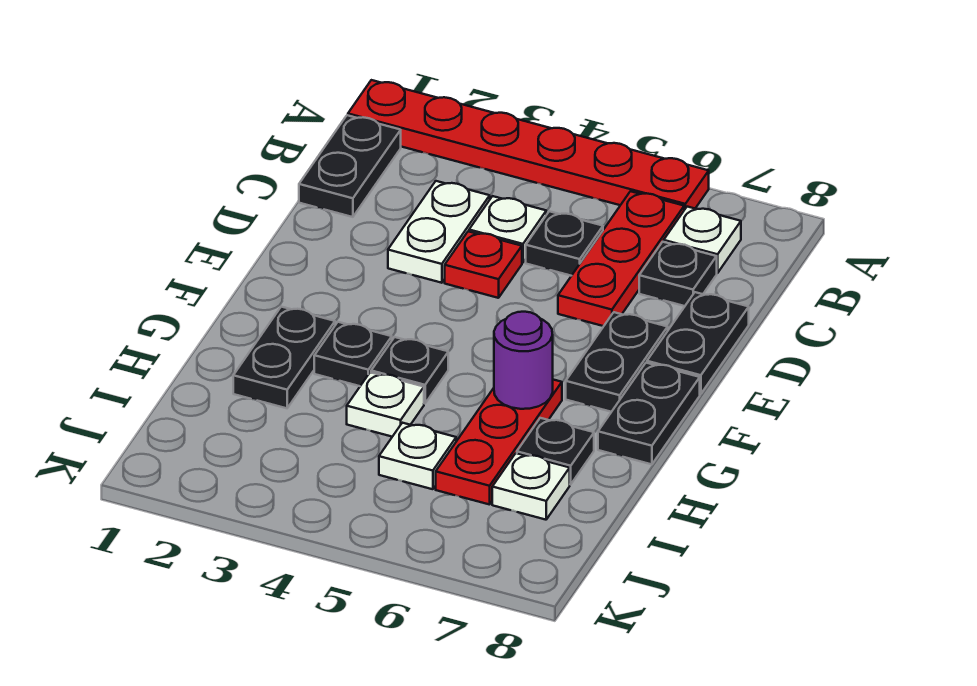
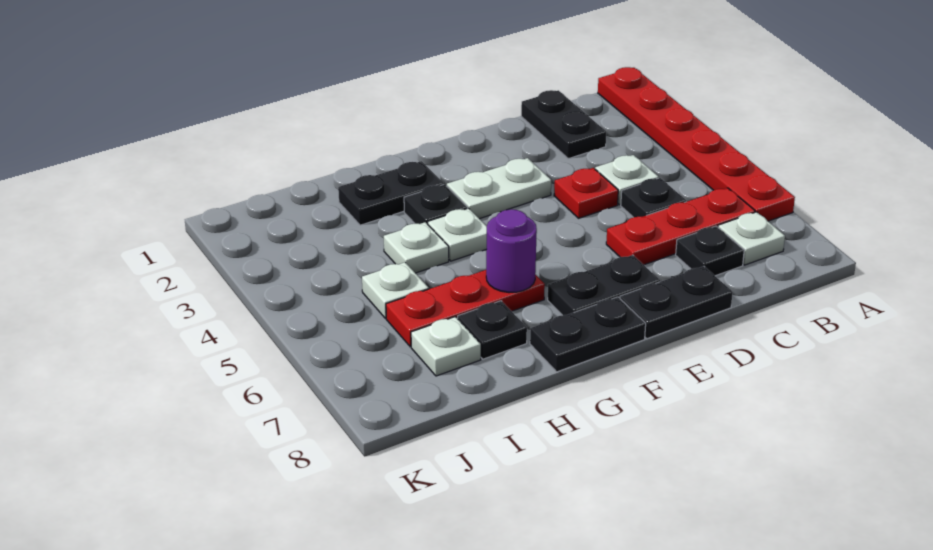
black 1x2 plate [299,115,401,217] -> black 1x2 plate turned to [521,90,606,159]
white 1x2 plate [388,181,490,283] -> white 1x2 plate moved to [447,158,551,219]
black 1x1 plate [371,337,448,404] -> white 1x1 plate [428,208,487,261]

